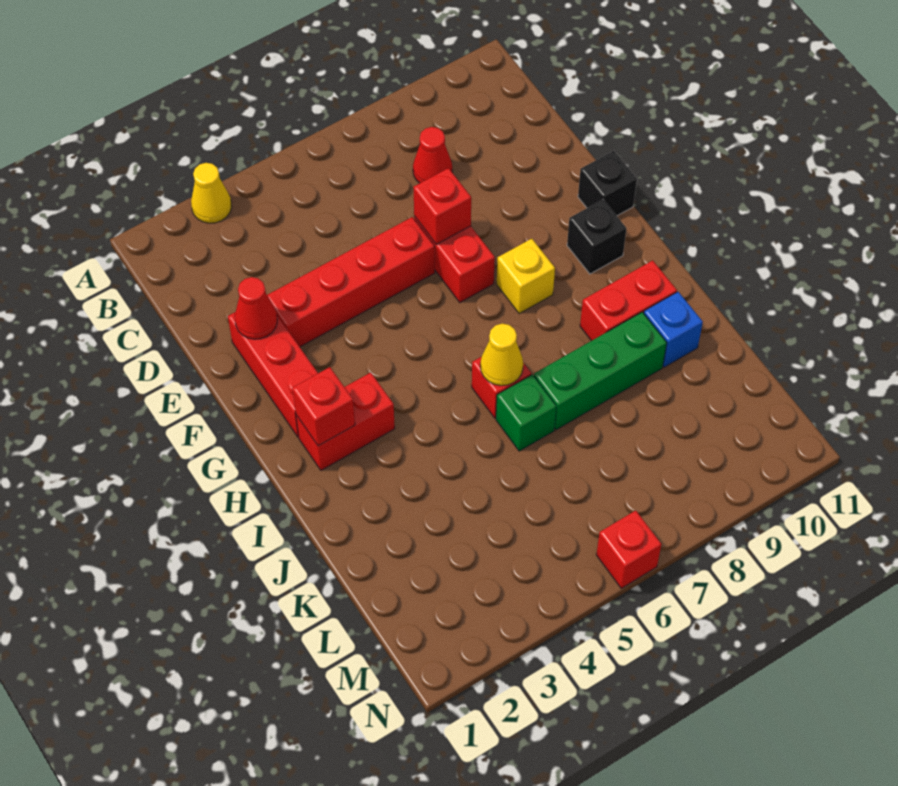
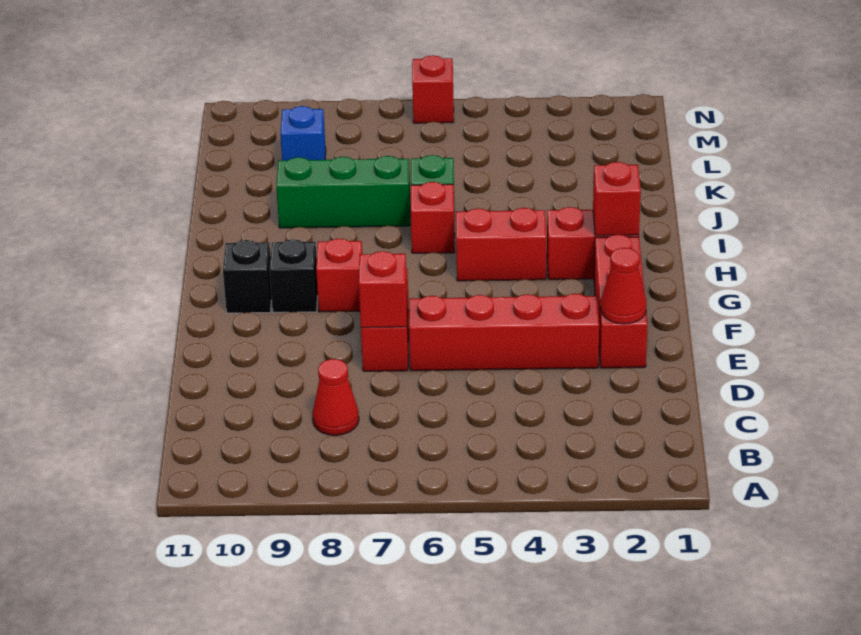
yellow 1x1 cone [191,163,232,223] -> none
black 1x1 brick [578,151,637,216] -> black 1x1 brick moved to [270,239,318,313]
yellow 1x1 brick [497,239,555,314] -> red 1x1 brick [316,239,362,312]
yellow 1x1 cone [480,324,523,386] -> none
red 1x2 brick [580,260,677,341] -> red 1x2 brick moved to [456,208,546,281]
blue 1x1 brick [644,292,703,367] -> blue 1x1 brick moved to [280,106,326,160]

